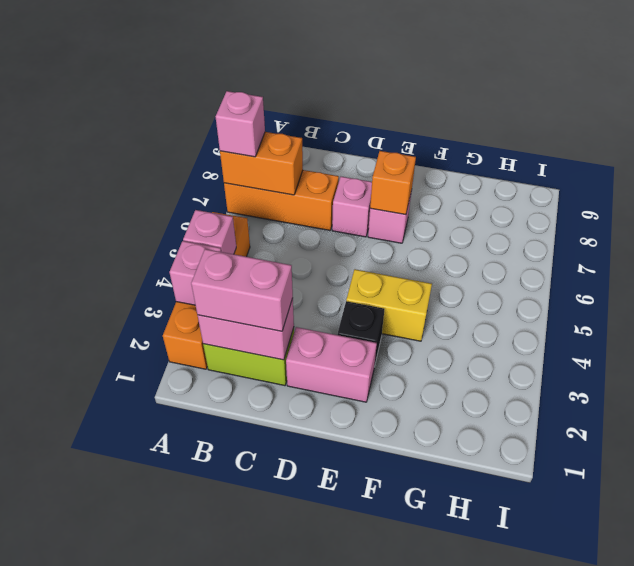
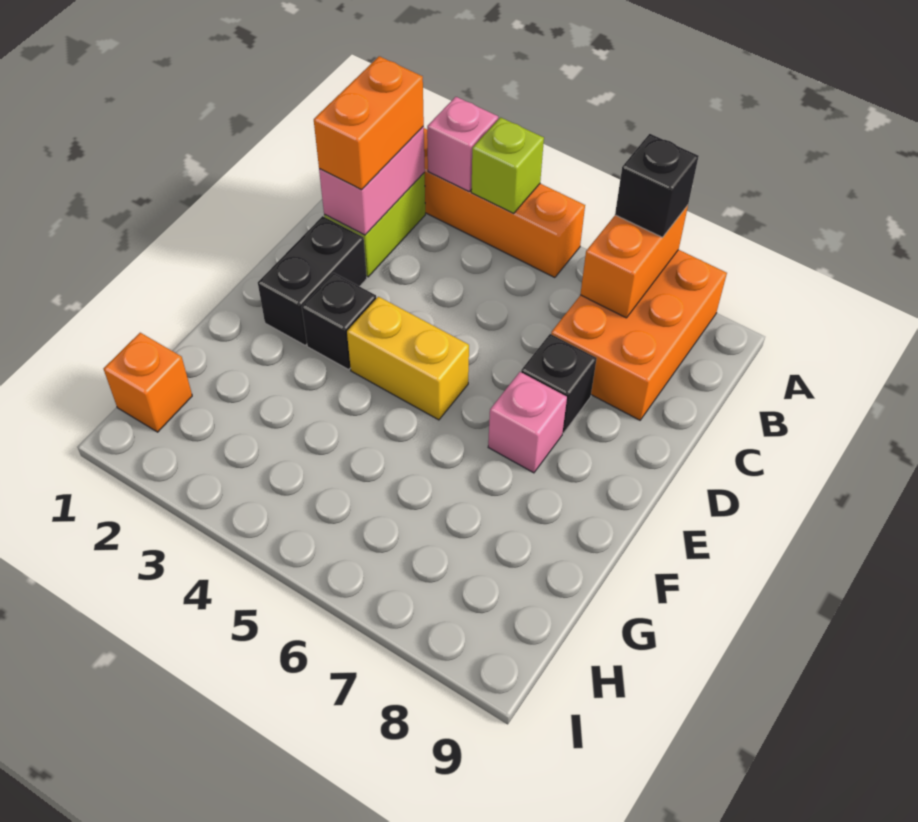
pink 1x1 brick [183,210,236,254] -> lime 1x1 brick [471,117,544,214]
orange 1x3 brick [224,170,339,230] -> orange 2x3 brick [551,250,727,420]
pink 1x1 brick [215,91,265,157] -> black 1x1 brick [615,134,699,237]
pink 1x2 brick [191,249,293,331] -> orange 1x2 brick [314,56,424,190]
pink 1x2 brick [286,327,377,402] -> black 1x2 brick [258,216,367,345]
pink 1x1 brick [332,177,372,237] -> black 1x1 brick [521,334,597,433]
yellow 1x2 brick [346,269,432,341] -> yellow 1x2 brick turned to [347,297,469,420]
orange 1x1 brick [370,151,416,215] -> orange 1x1 brick moved to [103,333,192,432]

